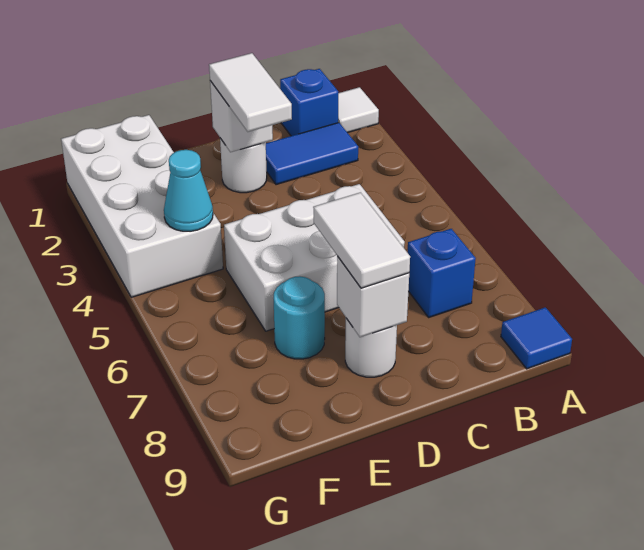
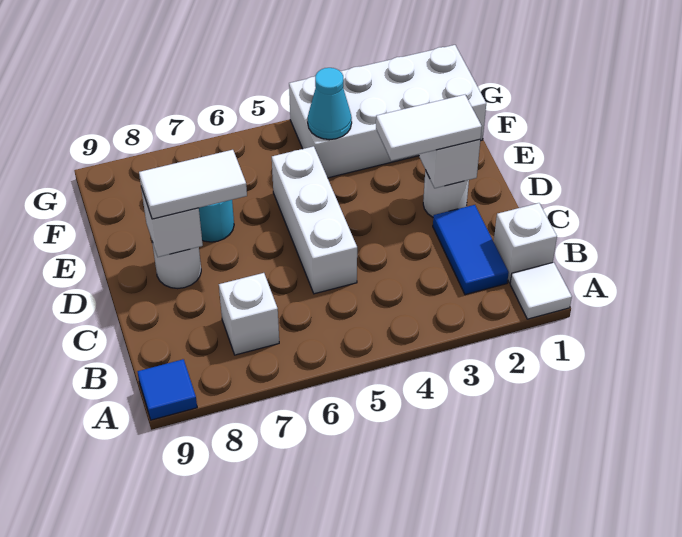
blue 1x1 brick [280,69,338,136] -> white 1x1 brick [494,203,557,283]
blue 1x1 brick [407,229,476,317] -> white 1x1 brick [219,273,279,355]
white 2x3 brick [224,184,405,331] -> white 1x3 brick [272,146,357,294]

